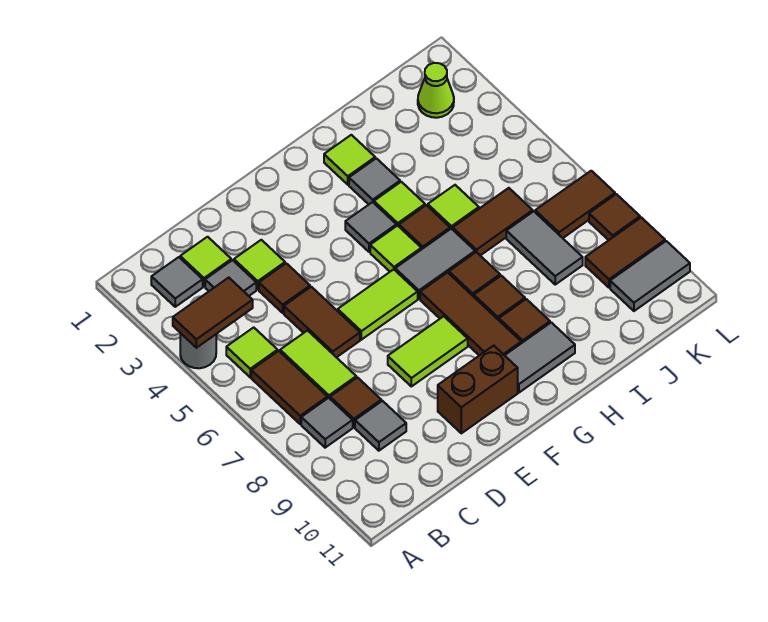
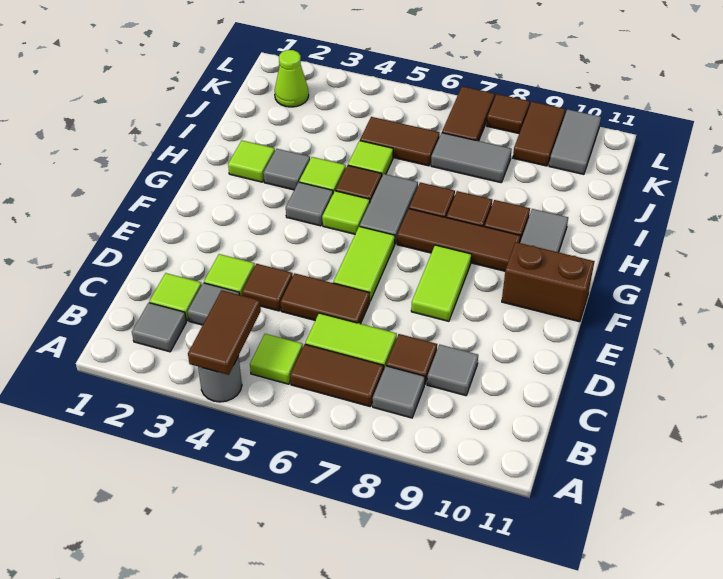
brown 1x2 brick [438,346,518,433] -> brown 1x2 brick turned to [502,242,595,322]
brown 1x2 tile [453,188,533,256] -> brown 1x2 tile turned to [360,117,440,166]

